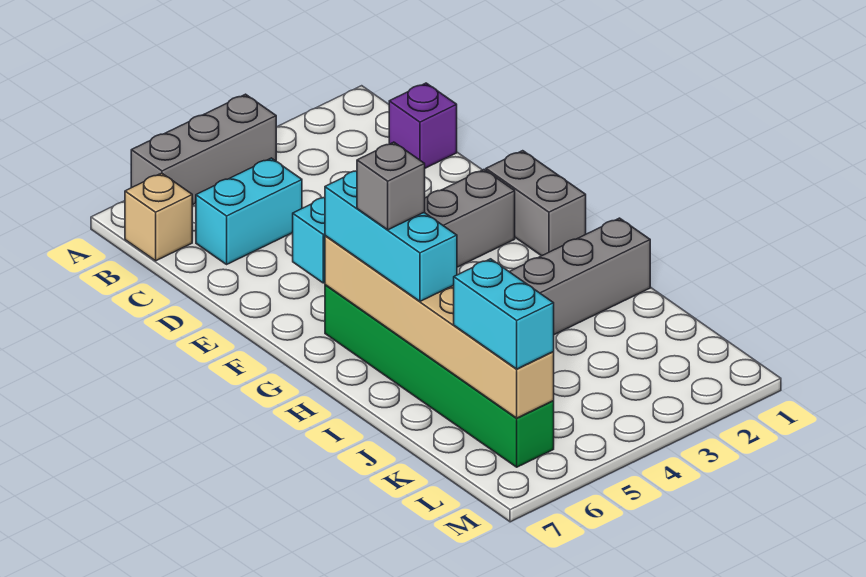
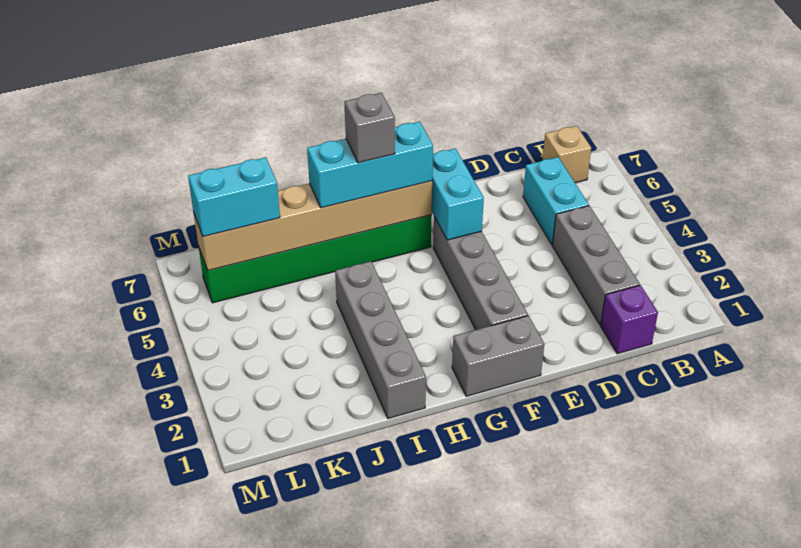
grey 1x3 brick [131,94,276,205] -> grey 1x3 brick moved to [553,206,640,325]

